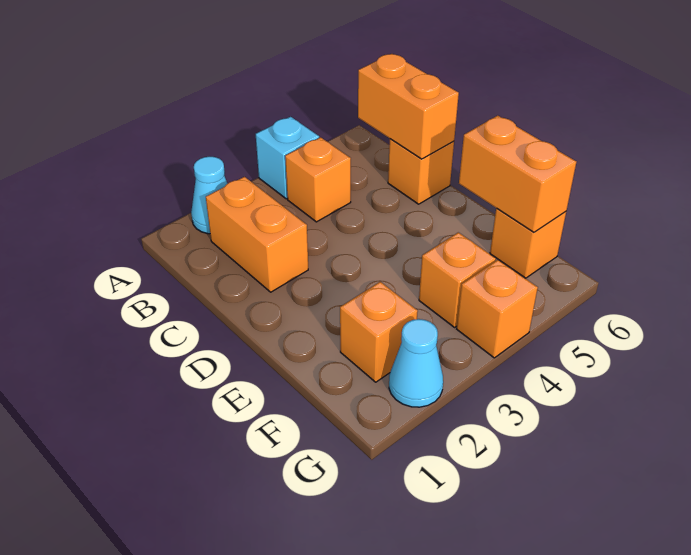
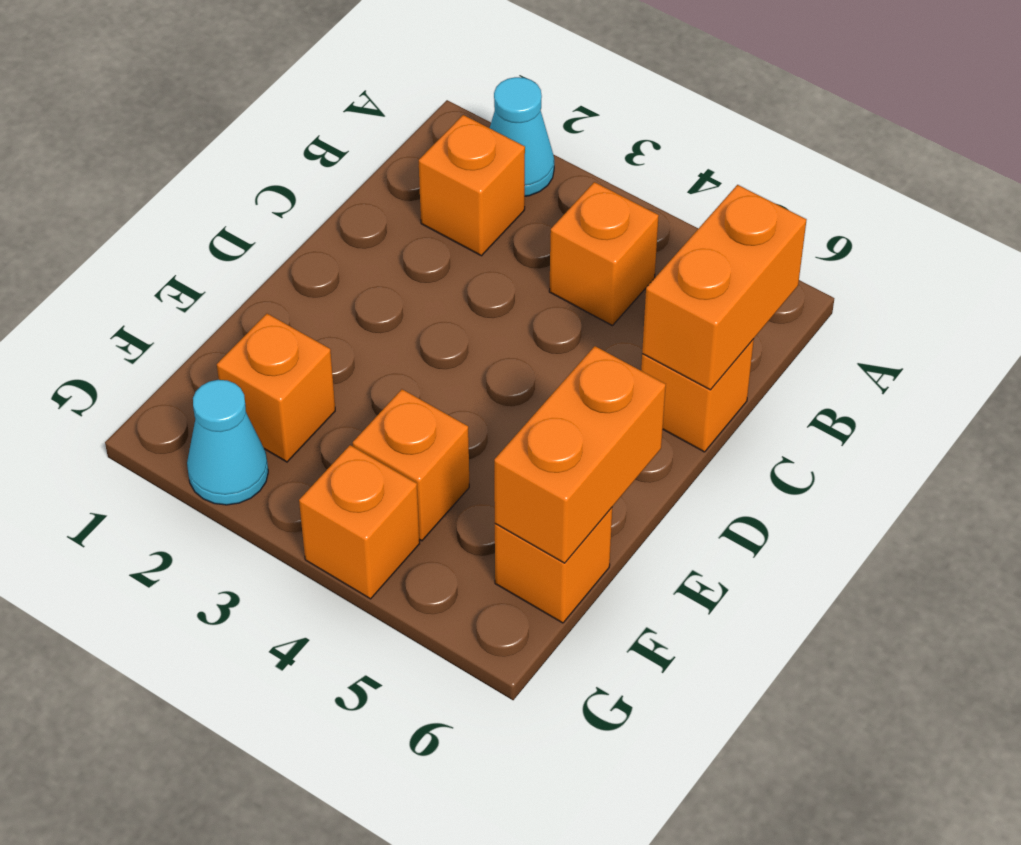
cyan 1x1 brick [256,117,319,199] -> none
orange 1x2 brick [206,177,308,292] -> orange 1x1 brick [419,115,525,256]

